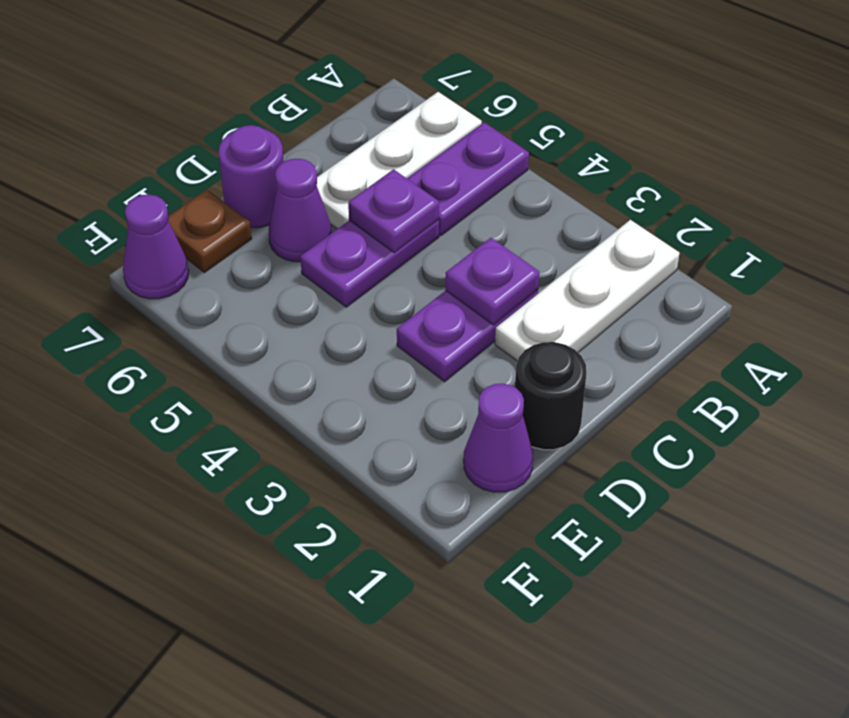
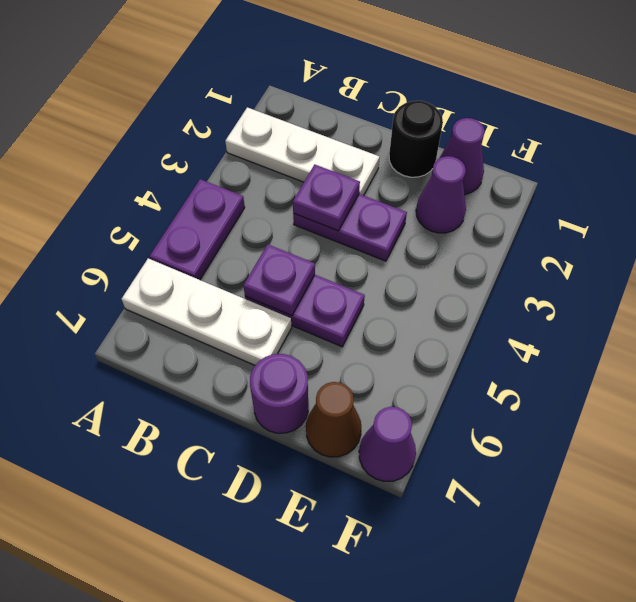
purple 1x2 plate [407,123,529,235] -> purple 1x2 plate turned to [149,179,245,280]
purple 1x1 cone [269,159,332,262] -> purple 1x1 cone moved to [416,156,466,233]
brown 1x1 plate [168,190,252,272] -> brown 1x1 cone [306,382,361,457]

